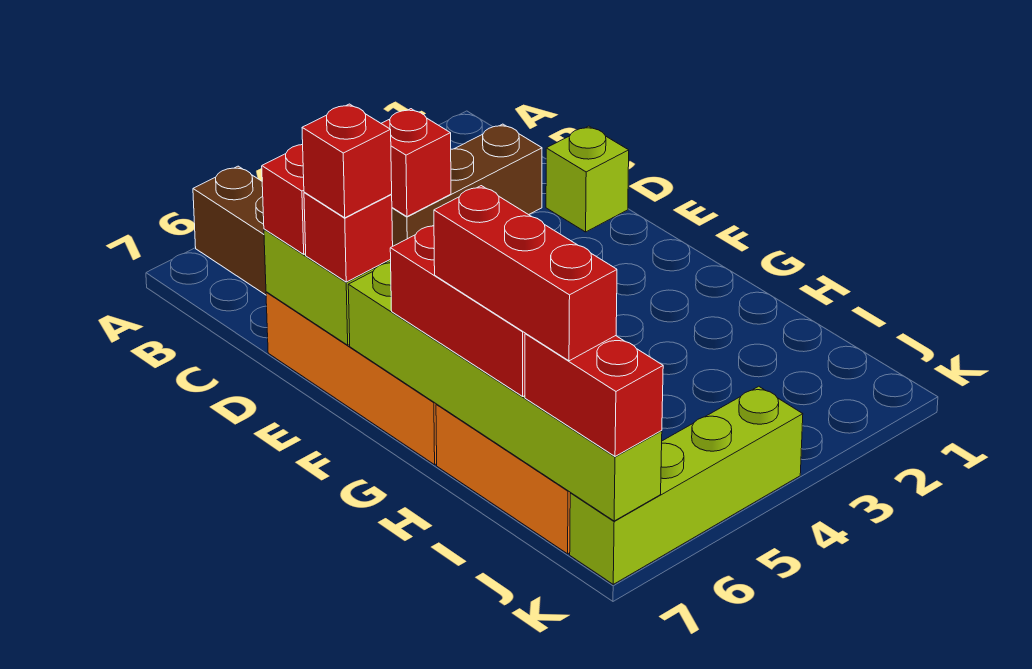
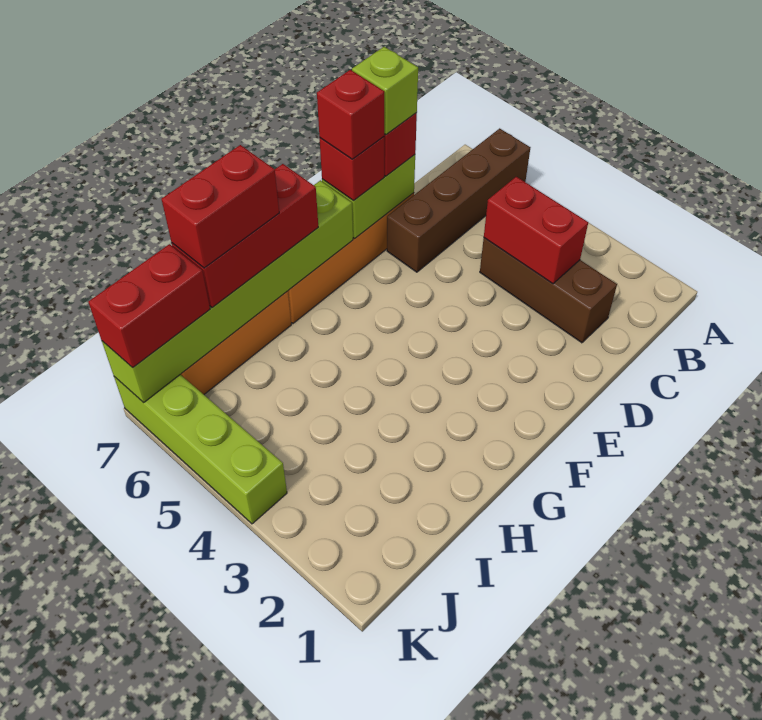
red 1x1 brick [381,109,451,217] -> red 1x2 brick [484,177,588,284]
lime 1x1 brick [546,126,629,232] -> lime 1x1 brick moved to [352,47,418,135]
red 1x3 brick [434,186,617,361] -> red 1x2 brick [162,145,279,268]

